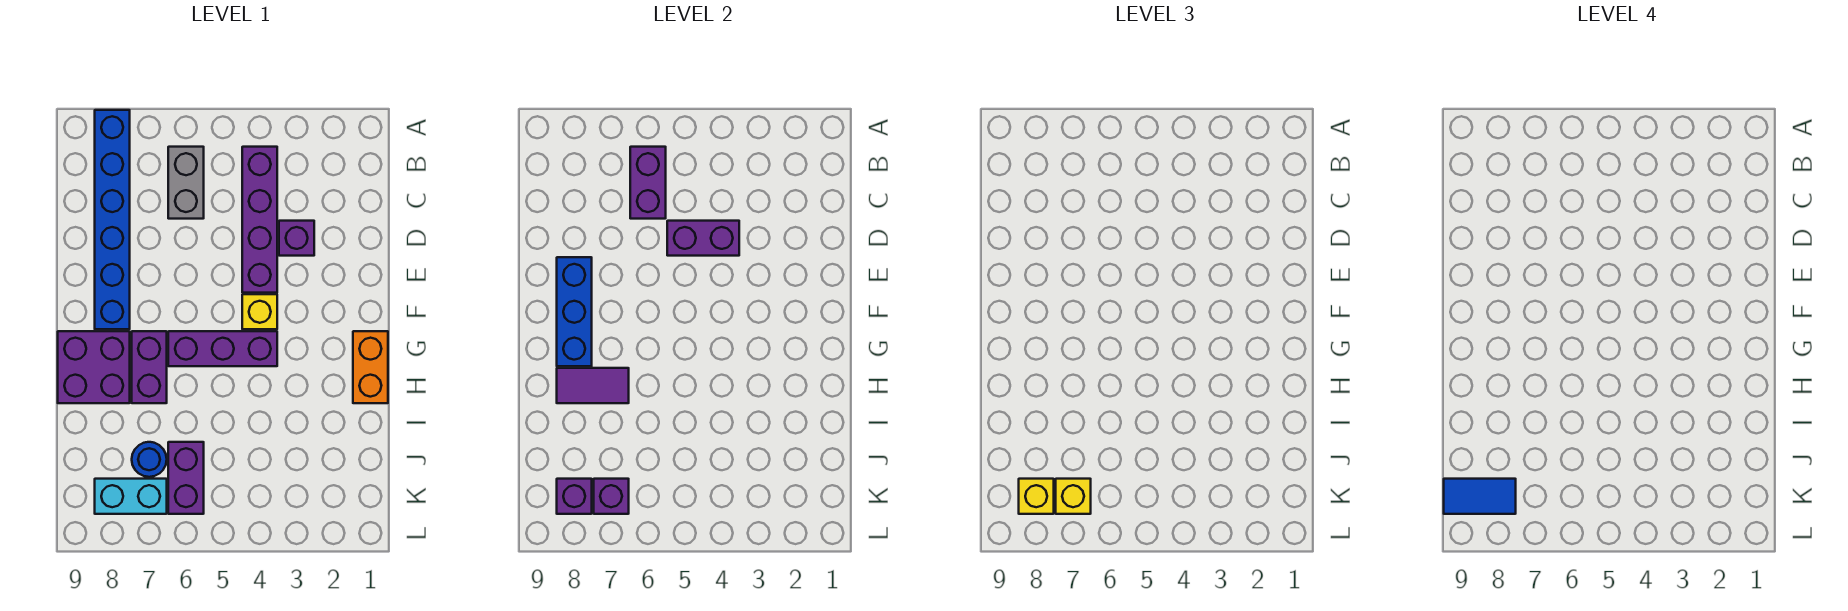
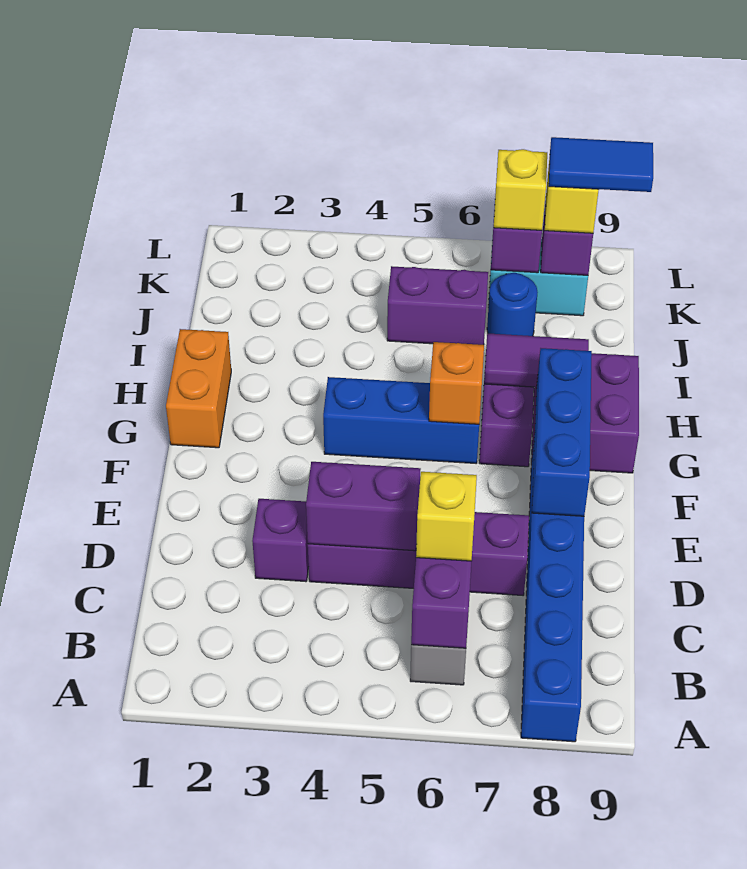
purple 1x4 brick [242,147,277,293] -> purple 1x4 brick turned to [308,512,529,595]
yellow 1x1 brick [242,294,277,329] -> yellow 1x1 brick moved to [416,472,477,561]
purple 1x3 brick [168,331,277,366] -> blue 1x3 brick [323,377,479,463]
none -> orange 1x1 brick [429,342,484,424]
purple 1x2 brick [168,442,204,514] -> purple 1x2 brick turned to [387,266,488,345]

